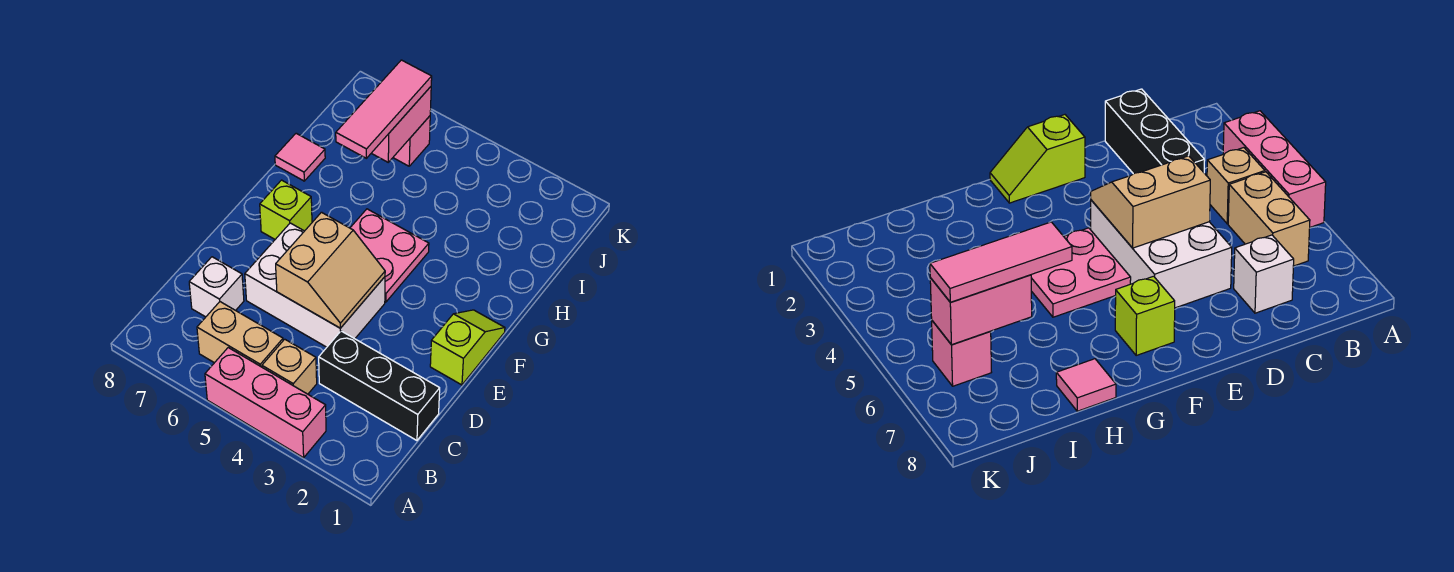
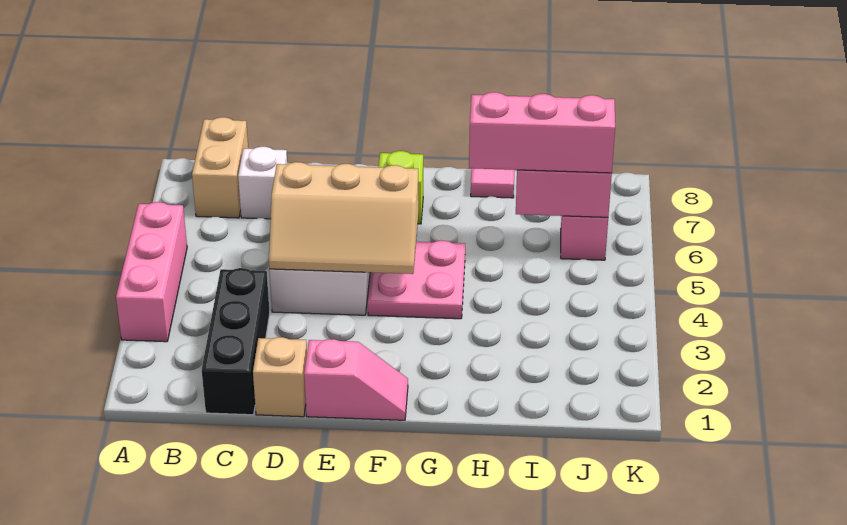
tan 1x1 brick [262,339,317,394] -> tan 1x1 brick moved to [253,337,307,417]
tan 1x2 brick [197,302,283,367] -> tan 1x2 brick moved to [192,117,248,218]
tan 2x2 slope [276,212,385,328] -> tan 2x3 slope [269,162,419,274]
lime 1x2 slope [430,310,505,385] -> pink 1x2 slope [304,339,408,420]
pink 1x3 tile [336,60,432,158] -> pink 1x3 brick [469,92,615,173]

